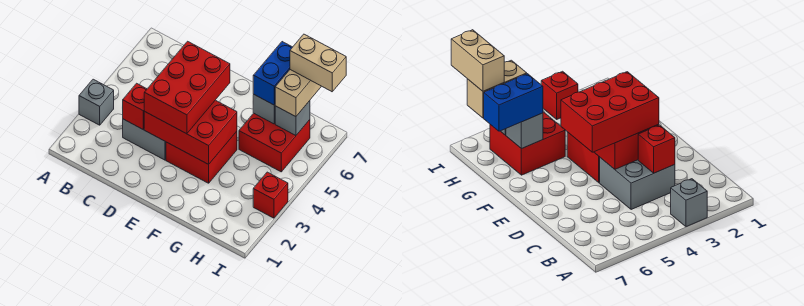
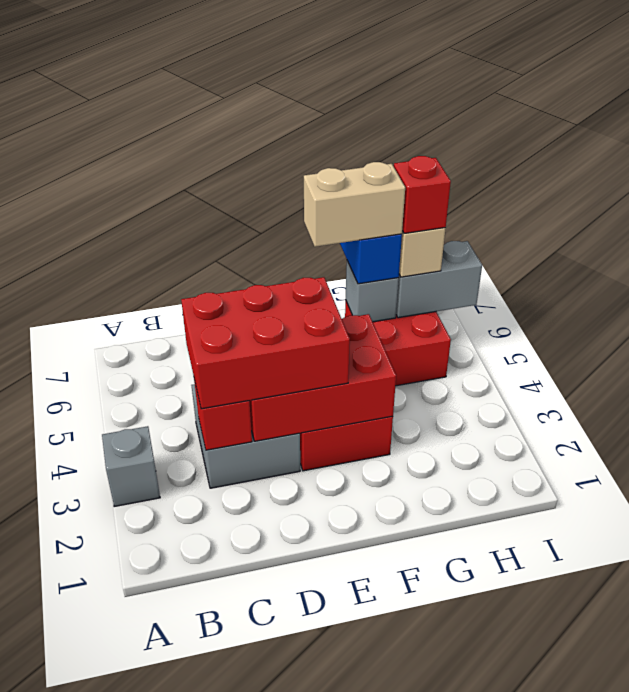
red 2x3 brick [144,41,230,134] -> red 2x3 brick turned to [181,277,350,409]
grey 1x1 brick [275,101,310,136] -> grey 1x2 brick [396,241,482,318]
tan 1x2 brick [290,34,346,92] -> tan 1x2 brick moved to [304,162,405,247]
red 1x1 brick [253,172,288,218] -> red 1x1 brick moved to [394,156,451,233]

